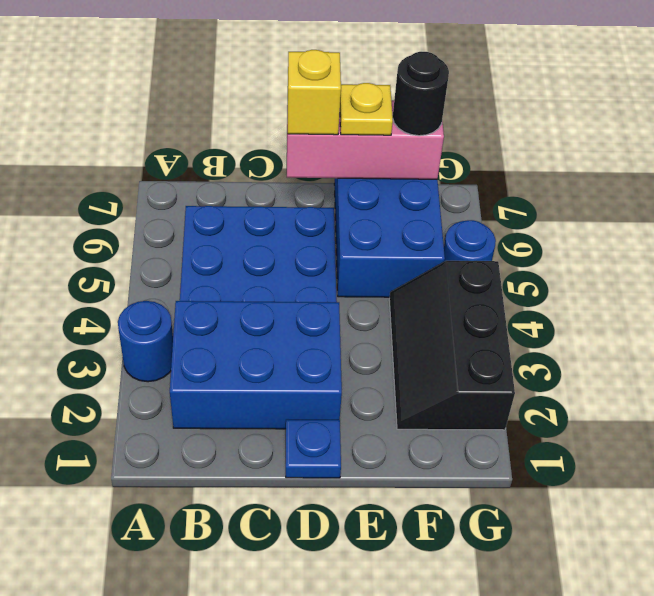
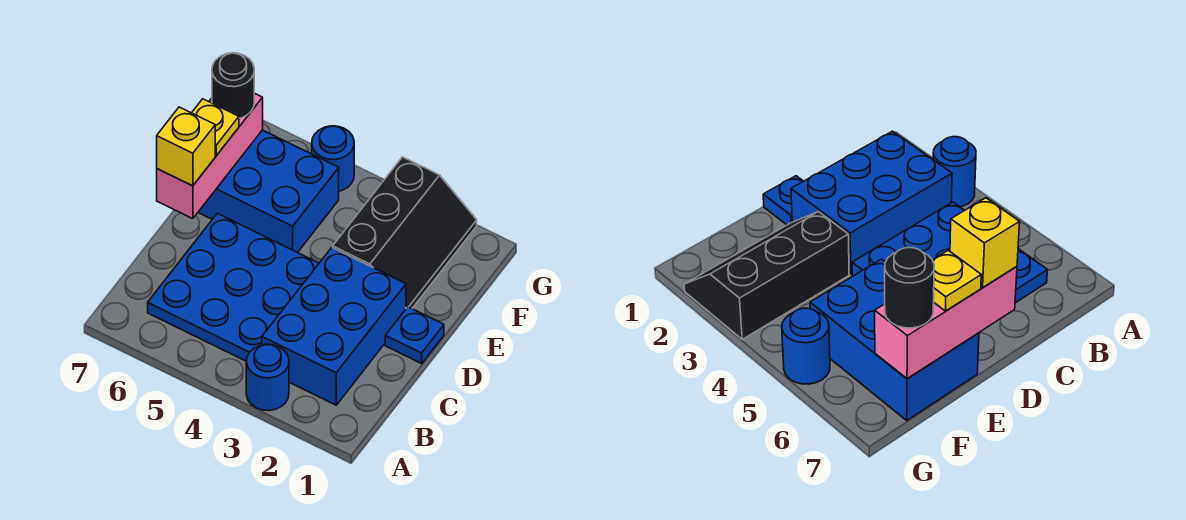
black 2x3 slope [389,261,515,430] -> black 2x3 slope turned to [333,157,477,308]

